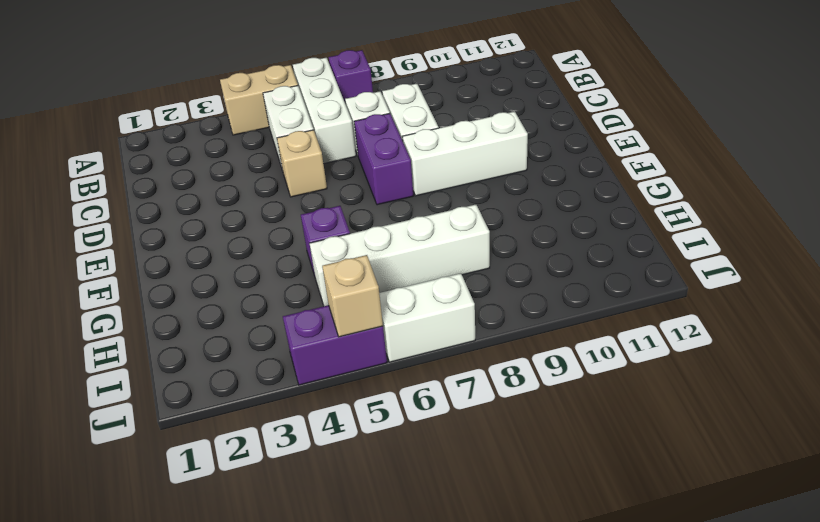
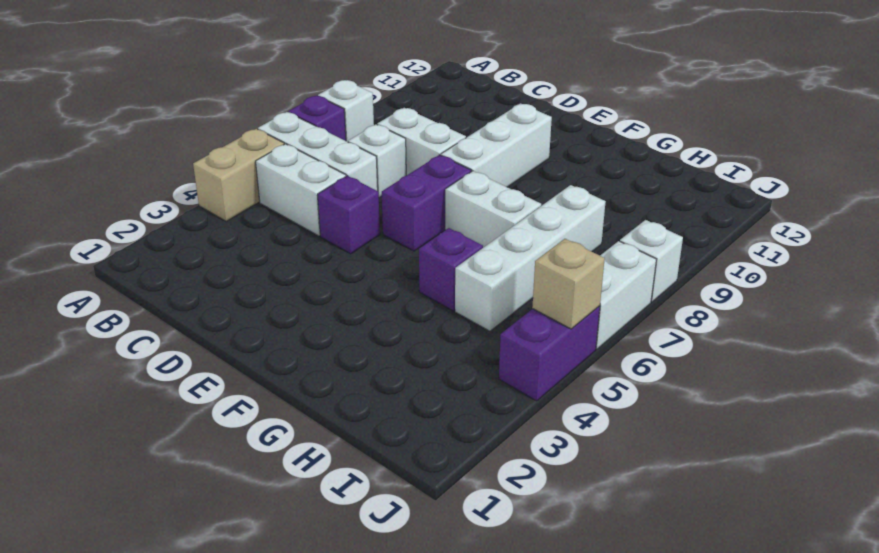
none -> white 1x1 brick [318,80,374,142]
tan 1x1 brick [277,130,327,197] -> purple 1x1 brick [317,176,380,254]
purple 1x2 brick [354,113,413,205] -> purple 1x2 brick turned to [382,155,471,251]
none -> white 1x2 brick [445,171,541,247]
none -> white 1x1 brick [620,220,683,302]

